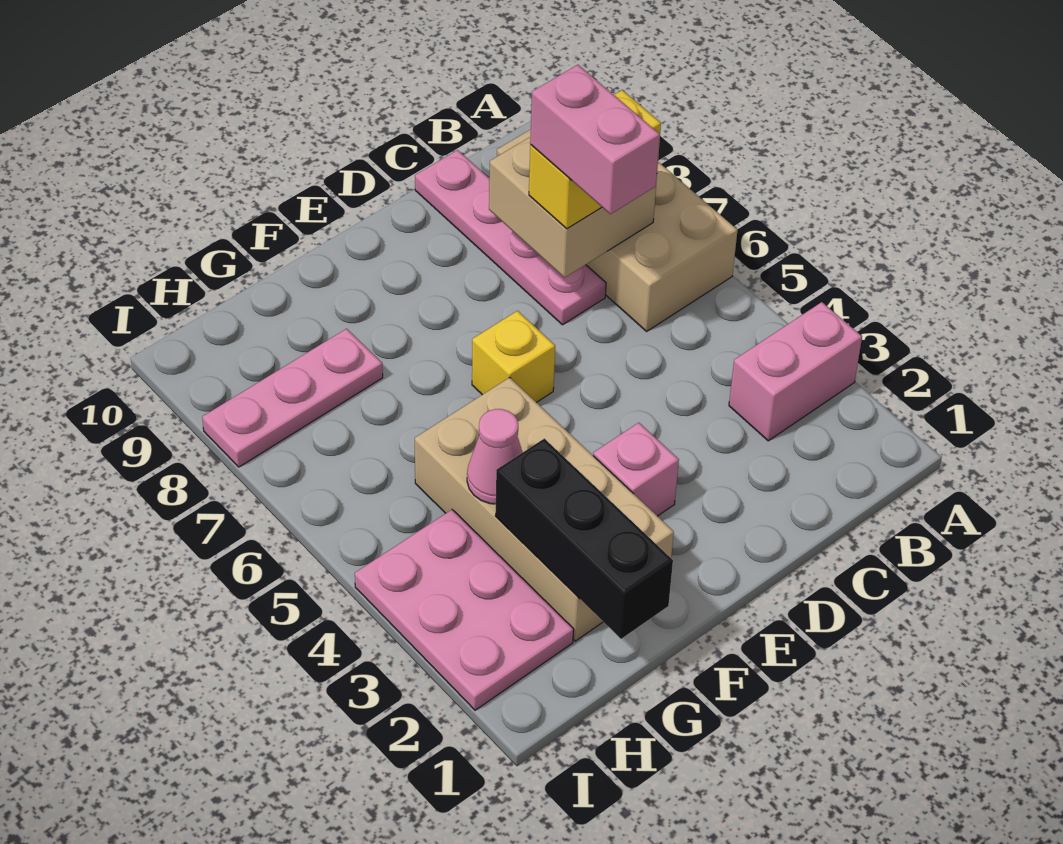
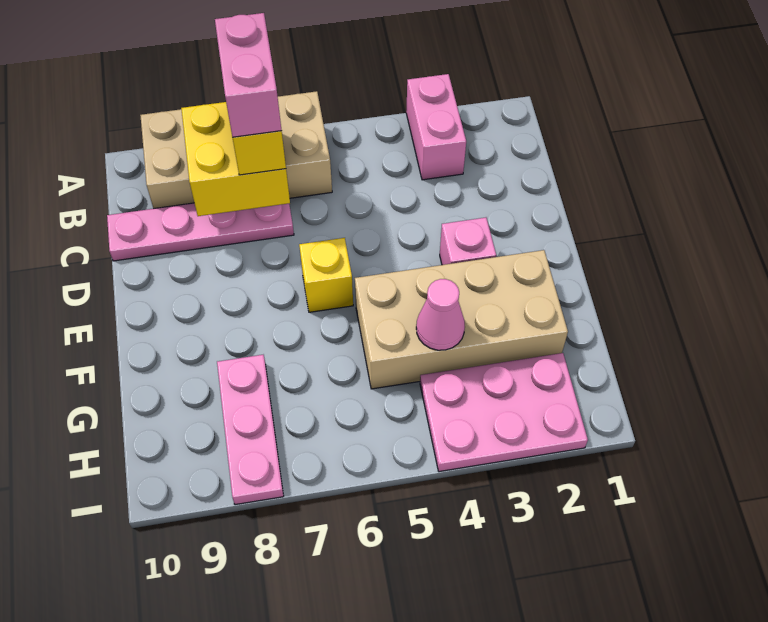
tan 2x2 brick [489,137,657,278] -> yellow 2x2 brick [181,102,290,216]
pink 1x2 brick [530,65,660,214] -> pink 1x2 brick turned to [215,13,282,137]
black 1x3 brick [495,439,673,639] -> none

